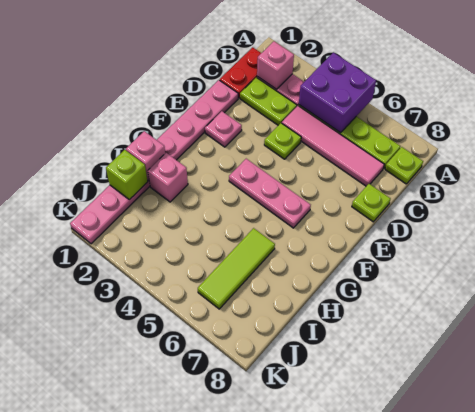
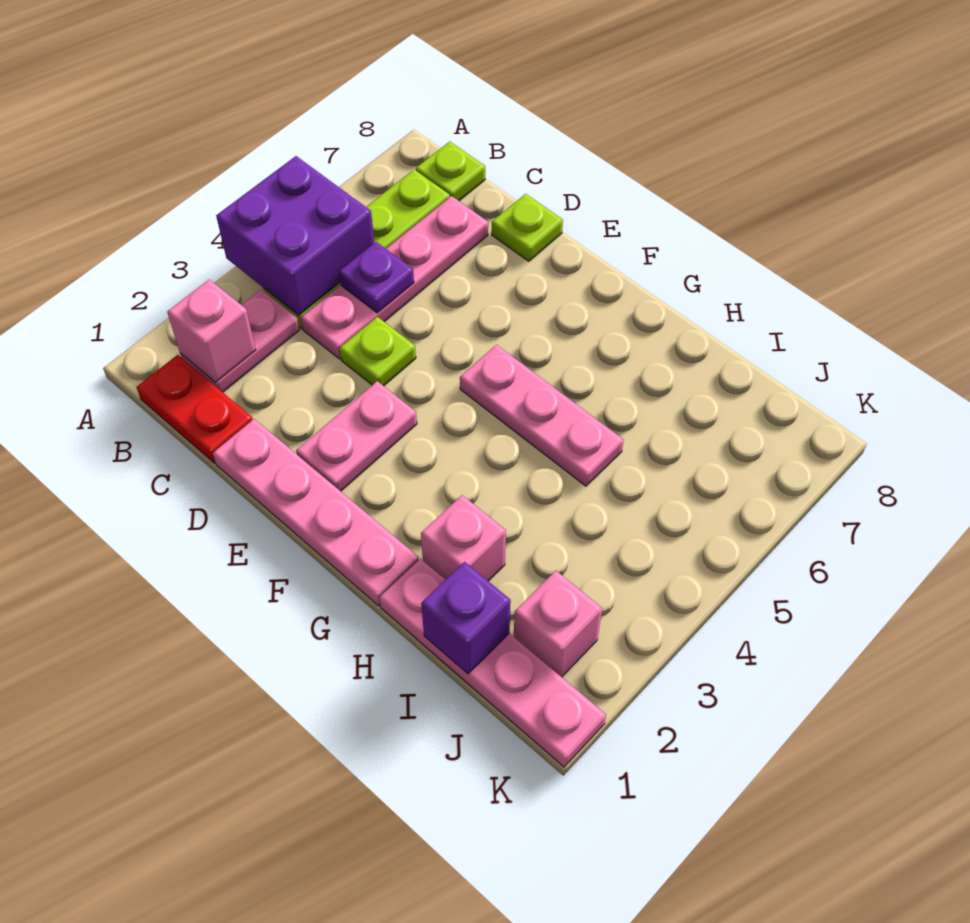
lime 1x2 plate [240,77,297,125] -> none
pink 1x4 tile [282,106,384,186] -> pink 1x4 plate [301,196,488,359]
none -> purple 1x1 plate [339,242,414,313]
pink 1x1 plate [205,111,242,147] -> pink 1x2 plate [296,381,417,491]
pink 1x3 plate [229,159,311,228] -> pink 1x3 plate turned to [460,345,624,486]
pink 1x1 brick [126,131,165,181] -> pink 1x1 brick moved to [514,571,602,677]
lime 1x3 tile [198,228,275,309] -> none
lime 1x1 brick [106,150,148,200] -> purple 1x1 brick [421,562,511,674]

